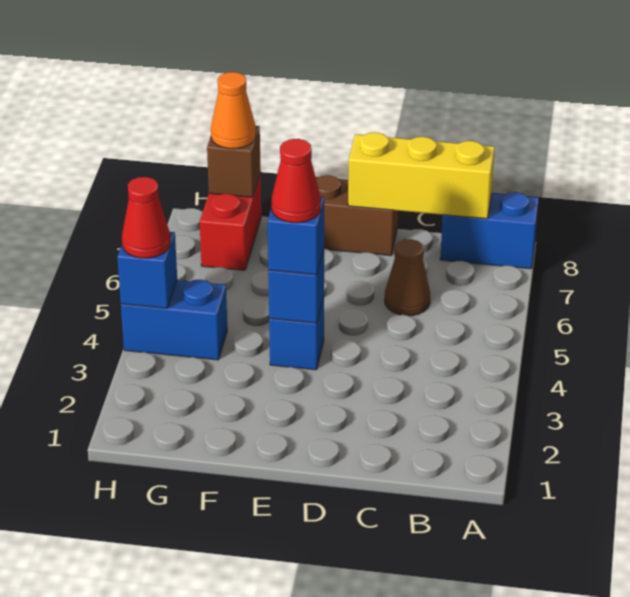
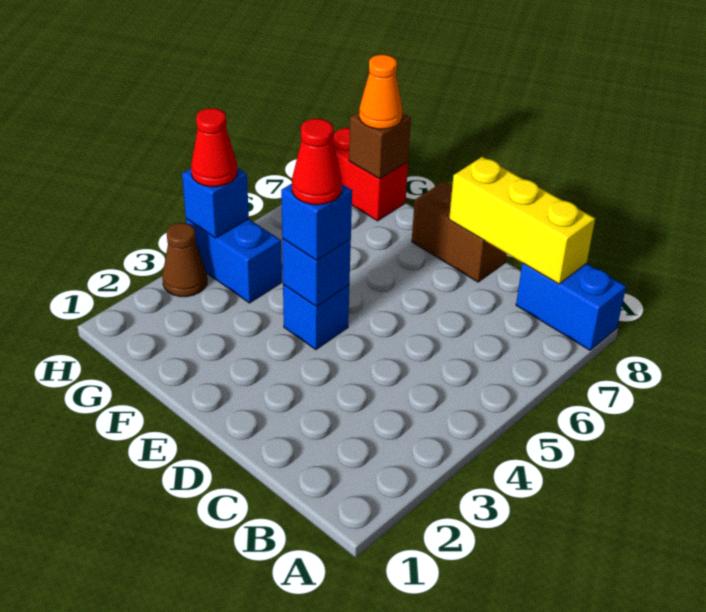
brown 1x1 cone [385,239,430,316] -> brown 1x1 cone moved to [162,223,207,297]
red 1x2 brick [200,173,261,270] -> red 1x2 brick turned to [333,127,408,221]

